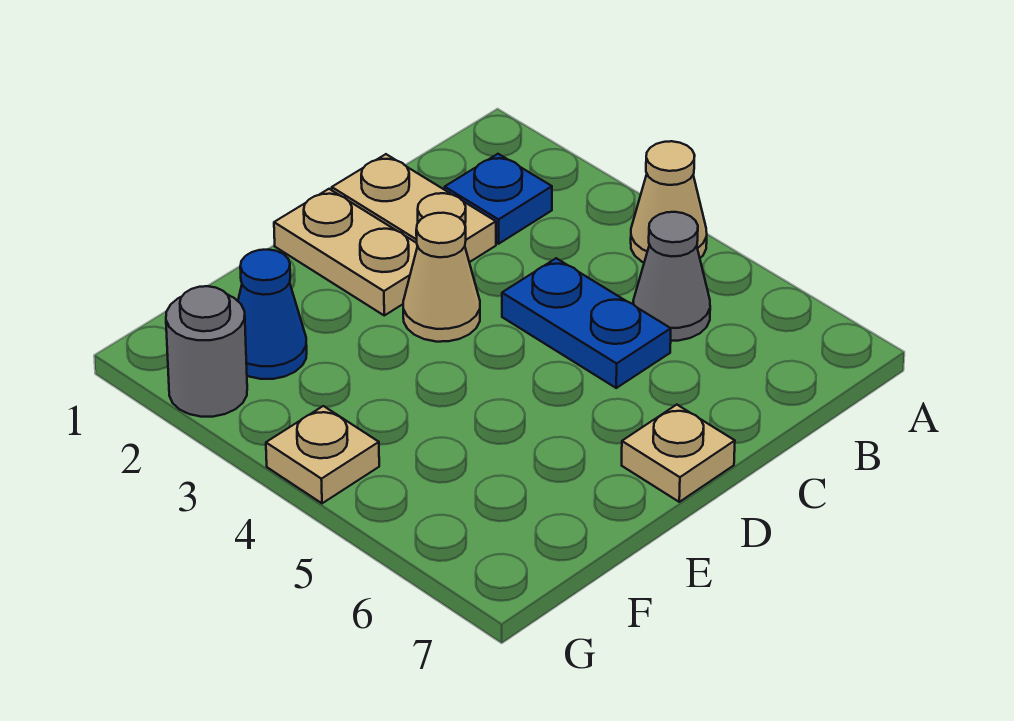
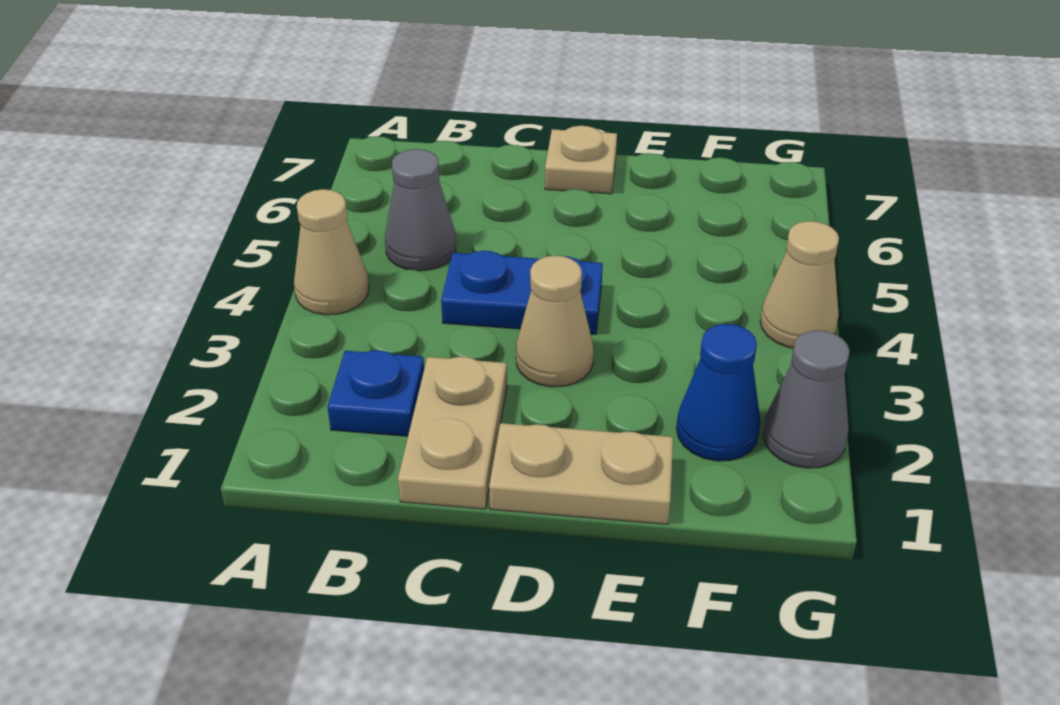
blue 1x2 plate [502,258,671,388] -> blue 1x2 plate turned to [441,251,603,334]
tan 1x2 plate [274,189,417,315] -> tan 1x2 plate turned to [489,423,673,524]
grey 1x1 round brick [166,286,247,417] -> grey 1x1 cone [763,330,850,468]
tan 1x1 plate [266,406,379,503] -> tan 1x1 cone [760,221,839,348]

